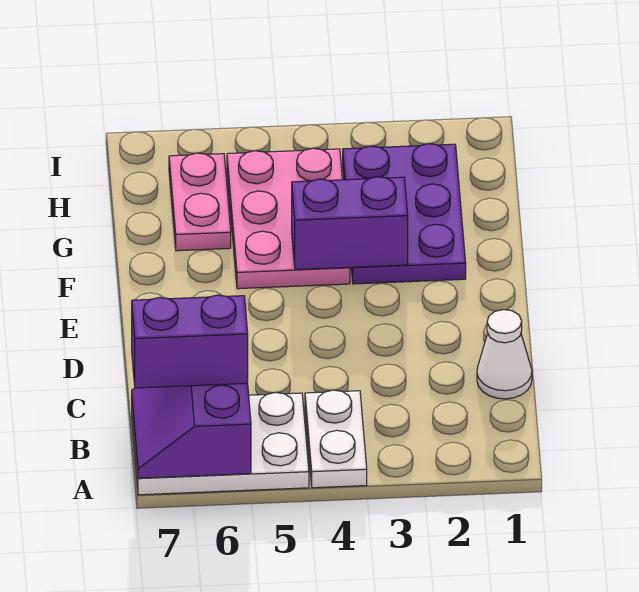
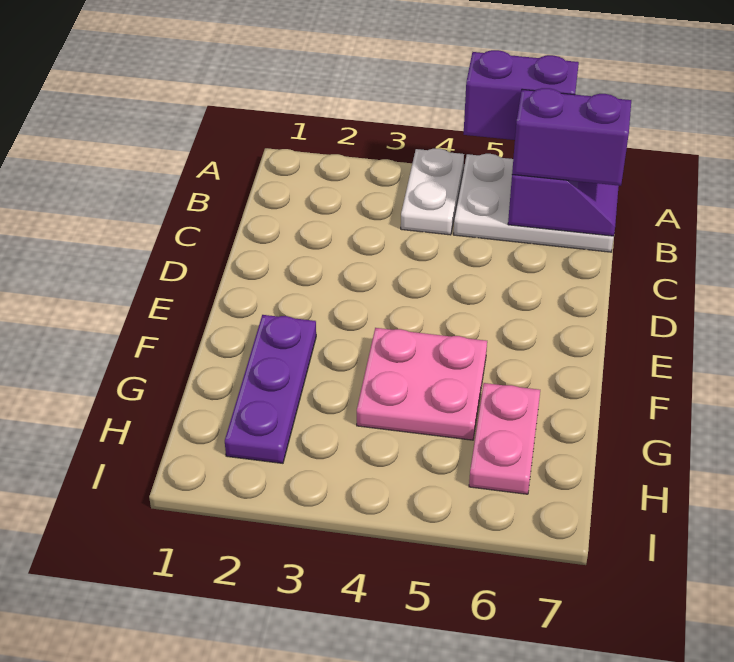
white 1x1 cone [477,310,532,399] -> none
purple 2x3 plate [343,144,466,284] -> purple 1x3 plate [225,315,316,463]
purple 1x2 brick [292,177,408,270] -> purple 1x2 brick moved to [464,50,579,140]
pink 2x3 plate [227,148,350,289] -> pink 2x2 plate [357,328,487,440]

